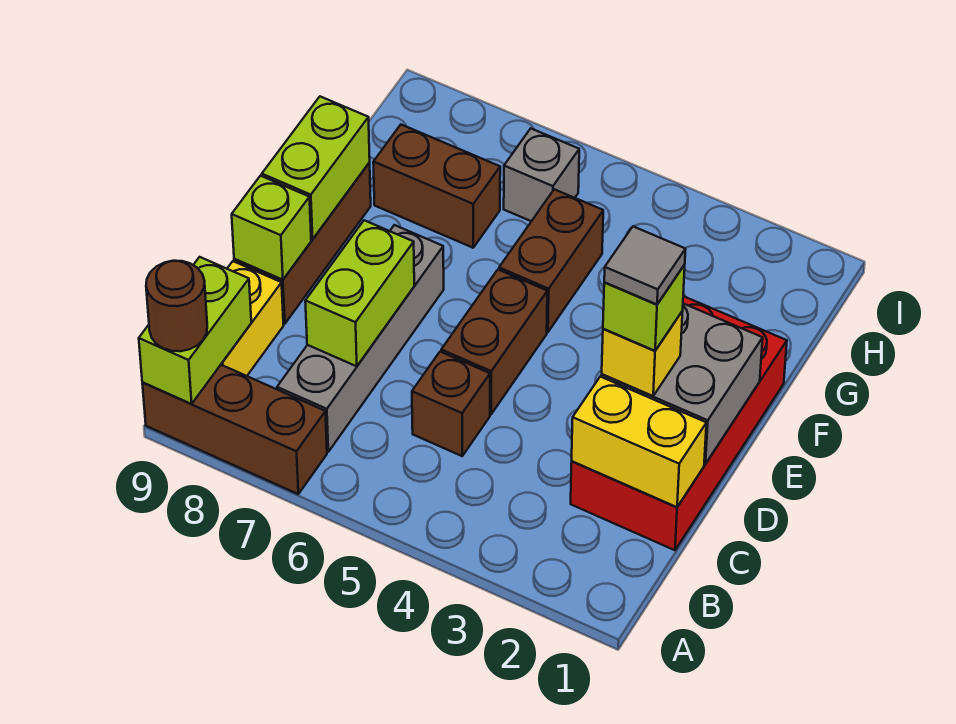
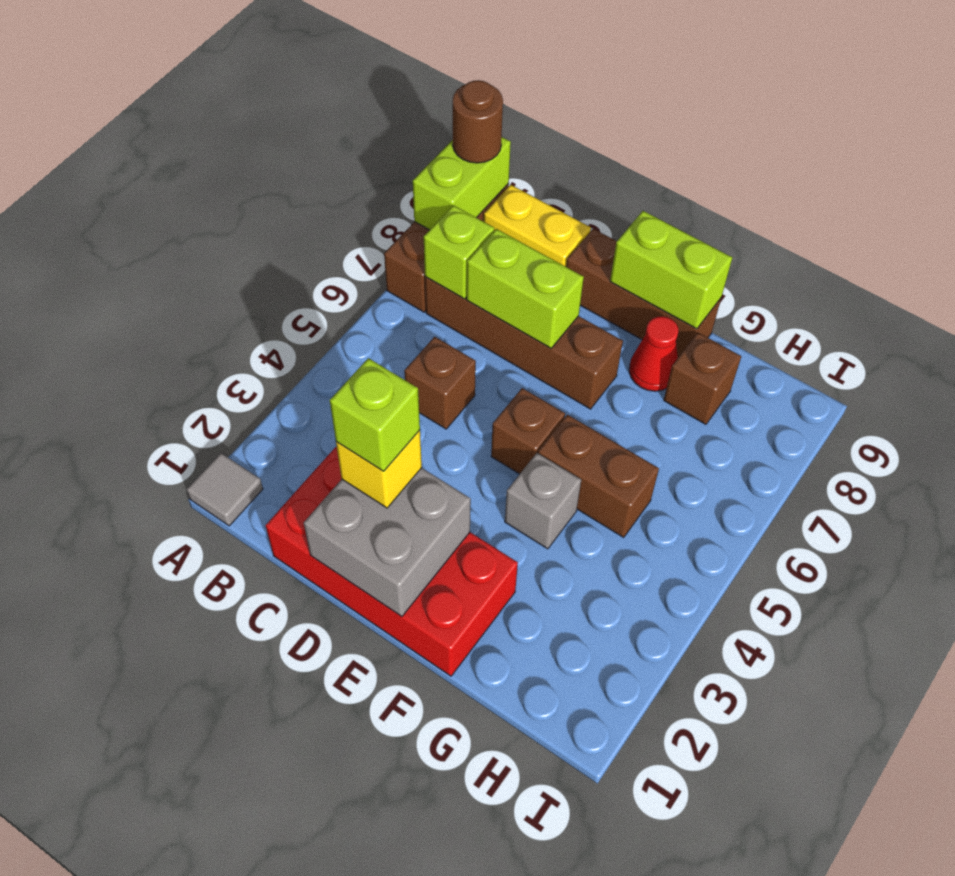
lime 1x2 brick [139,257,251,404] -> lime 1x2 brick turned to [413,137,511,230]
grey 1x4 brick [277,225,444,452] -> brown 1x4 brick [425,277,623,409]
yellow 1x2 brick [572,377,706,507] -> none
grey 1x1 tile [604,226,686,304] -> grey 1x1 tile moved to [187,453,263,526]
brown 1x2 brick [441,270,547,414] -> brown 1x1 brick [491,388,565,474]
lime 1x1 brick [232,176,311,280] -> lime 1x1 brick moved to [424,205,494,299]
none -> red 1x1 cone [629,316,678,391]
brown 1x2 brick [373,125,500,248] -> brown 1x1 brick [664,333,741,424]
grey 1x1 brick [504,129,579,221] -> grey 1x1 brick moved to [505,453,581,549]

